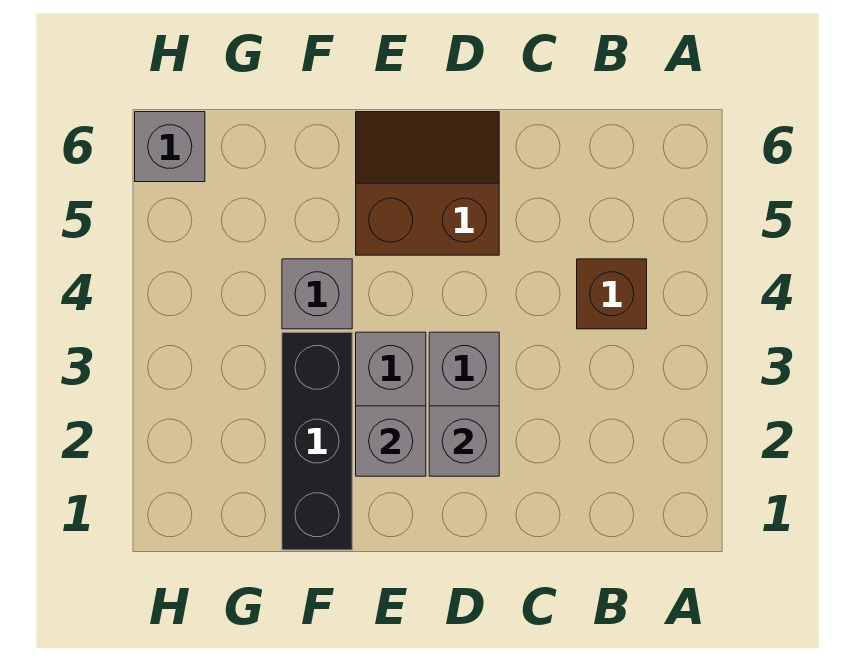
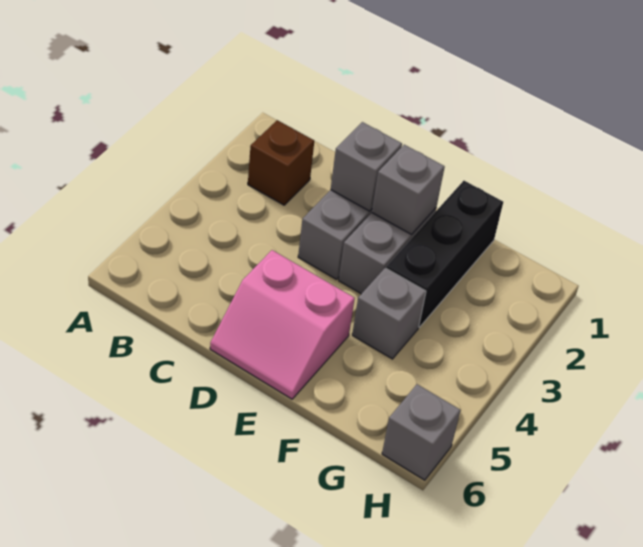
brown 1x1 brick [577,259,647,329] -> brown 1x1 brick moved to [248,120,314,205]
brown 2x2 slope [356,112,499,255] -> pink 2x2 slope [210,250,355,399]

